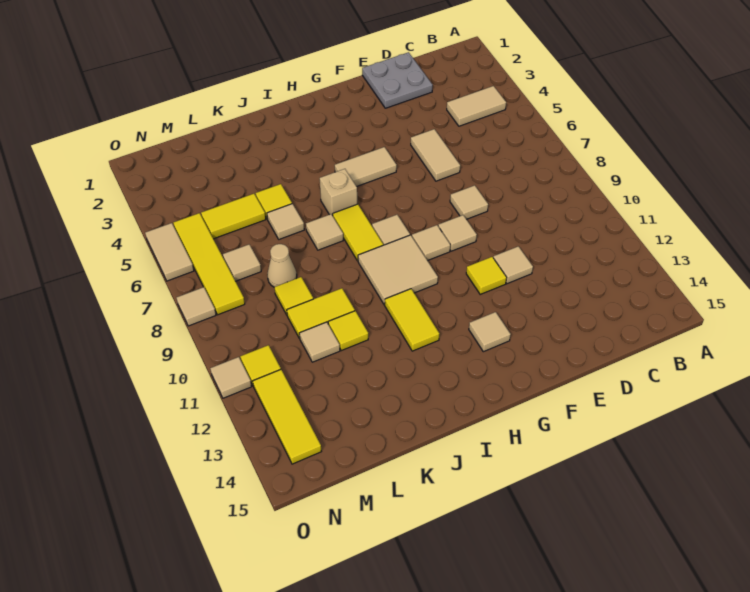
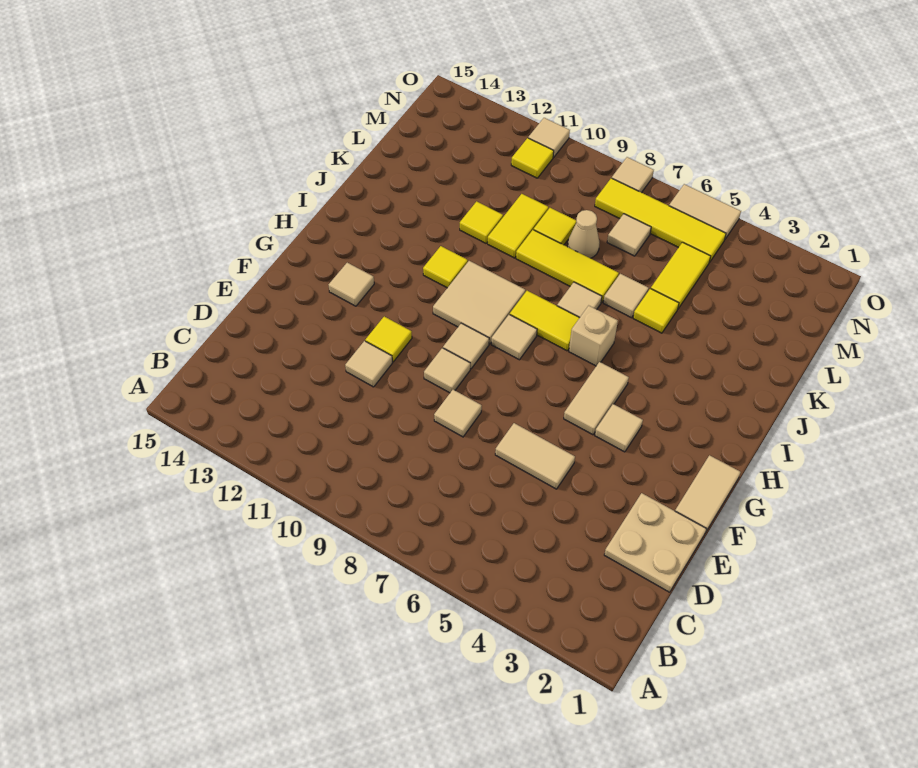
tan 1x2 tile [447,86,506,126] -> tan 1x2 tile moved to [675,455,740,533]
grey 2x2 plate [362,52,433,108] -> tan 2x2 plate [604,493,706,592]
yellow 1x2 tile [385,289,439,351] -> yellow 1x1 tile [423,246,468,288]
tan 1x1 tile [299,322,340,362] -> tan 1x1 tile moved to [595,404,643,452]
yellow 1x3 tile [253,370,321,464] -> yellow 1x3 tile moved to [516,230,619,302]

